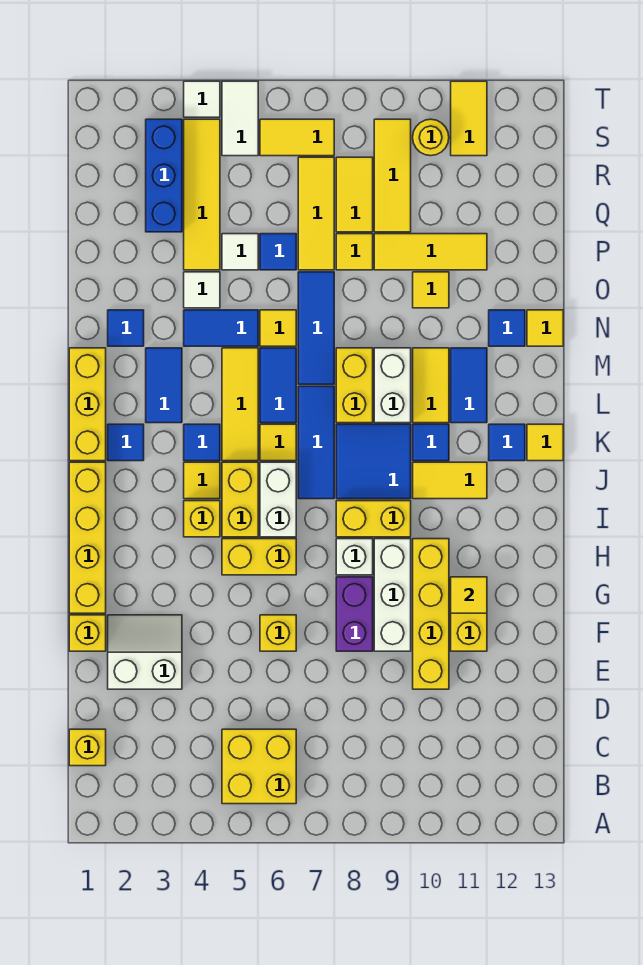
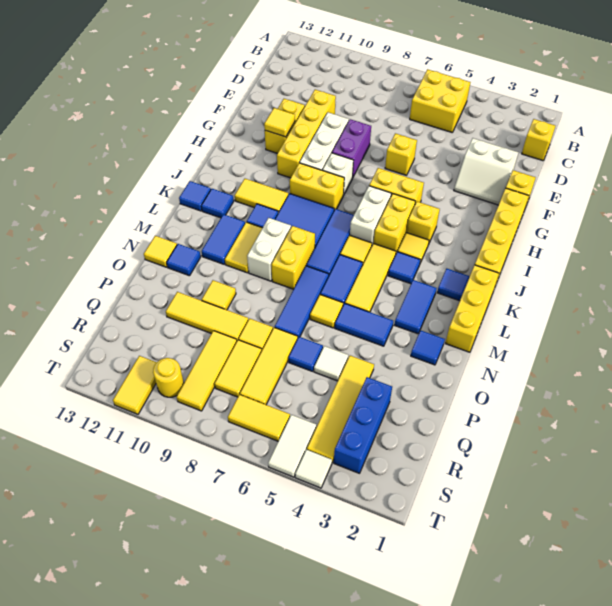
yellow 1x1 tile [527,424,563,461] -> blue 1x1 tile [179,181,211,211]
white 1x1 tile [184,272,220,308] -> none

